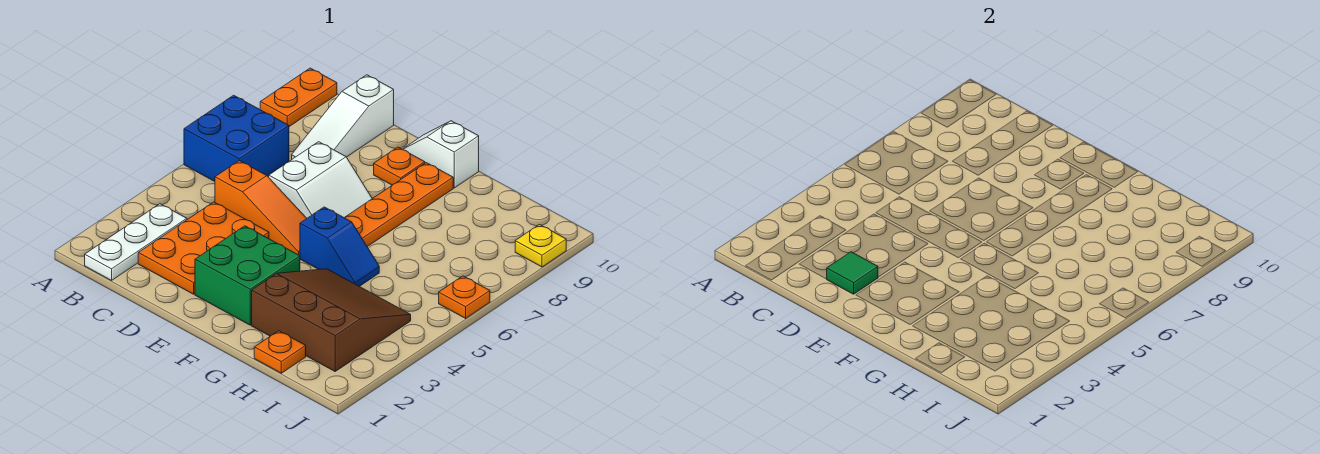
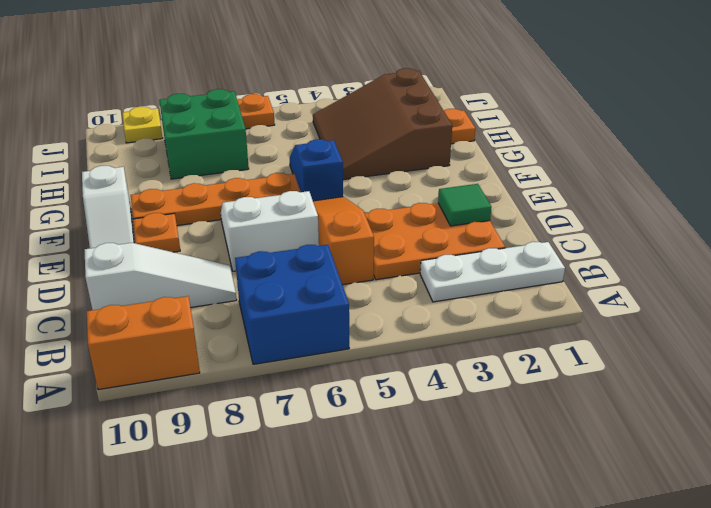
orange 1x2 plate [260,68,337,127] -> orange 1x2 brick [87,296,200,390]
green 2x2 brick [195,226,300,325] -> green 2x2 brick moved to [159,89,249,179]

